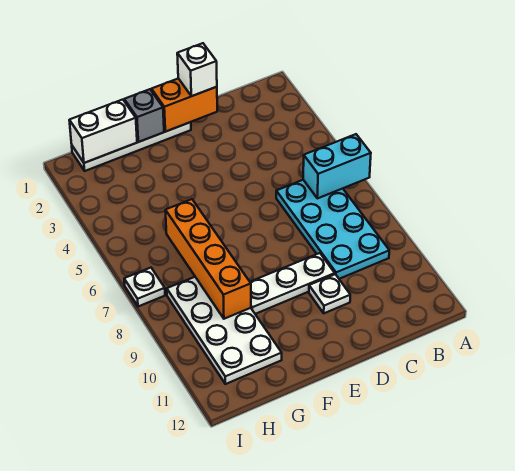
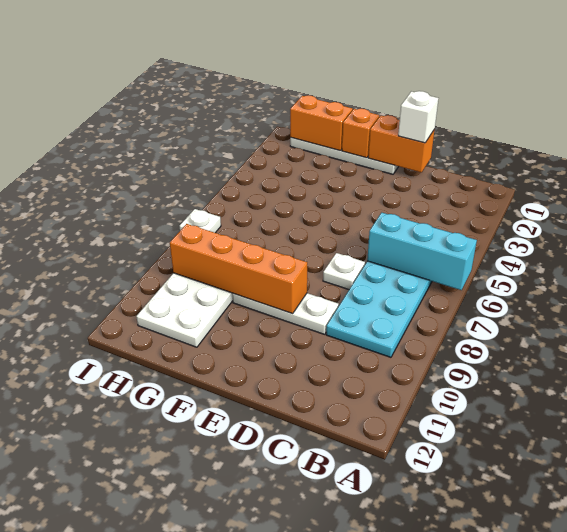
cyan 1x2 brick [303,134,371,198] -> cyan 1x3 brick [367,213,477,290]
white 1x1 plate [309,274,350,313] -> white 1x1 plate moved to [323,253,365,289]
grey 1x1 brick [124,89,164,142] -> orange 1x1 brick [342,109,379,158]
white 1x2 brick [69,100,137,163] -> orange 1x2 brick [290,96,353,151]
orange 1x4 brick [165,199,251,319] -> orange 1x4 brick turned to [170,224,307,314]

